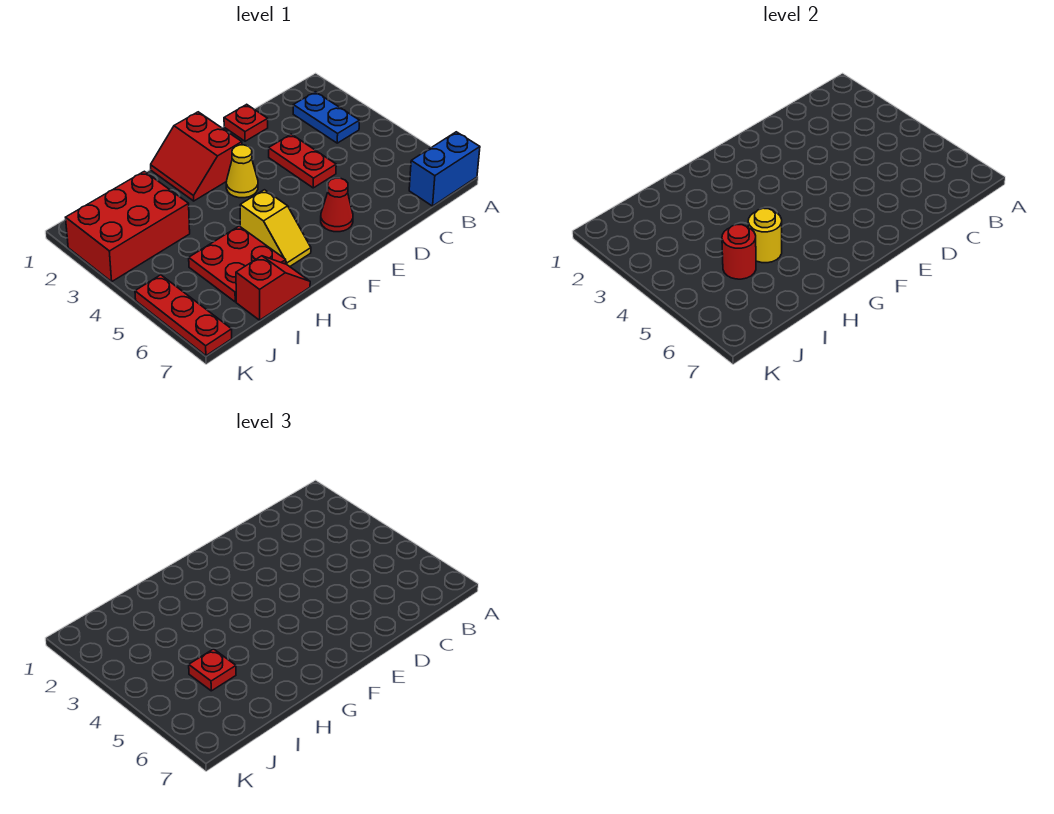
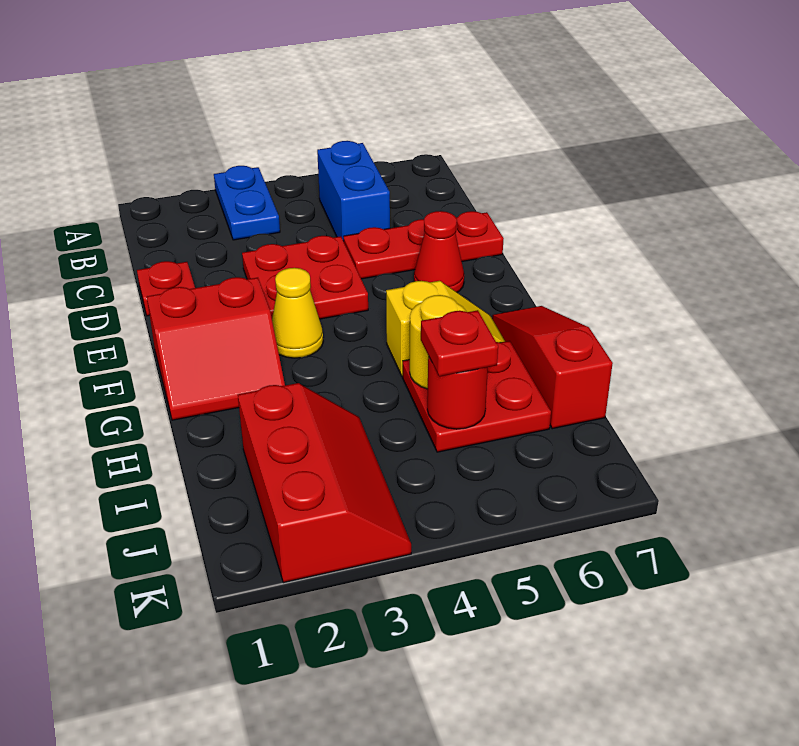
blue 1x2 brick [409,132,480,206] -> blue 1x2 brick moved to [317,141,390,241]
blue 1x2 plate [293,92,359,143] -> blue 1x2 plate turned to [214,166,280,240]
red 1x2 plate [269,134,336,188] -> red 2x2 plate [242,236,368,319]
red 1x2 slope [236,256,310,320] -> red 1x3 slope [492,306,613,429]
red 2x3 brick [66,171,190,282] -> red 2x3 slope [238,383,411,583]
red 1x3 plate [135,275,232,356] -> red 1x3 plate moved to [344,211,504,279]

